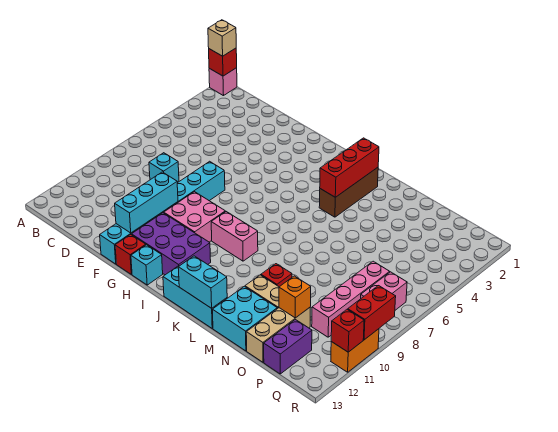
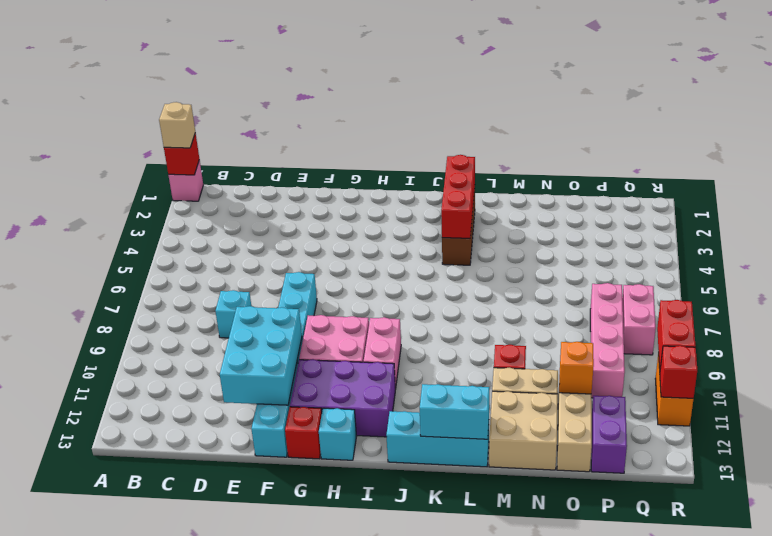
cyan 1x3 brick [115,172,178,233] -> cyan 2x3 brick [220,306,302,405]
pink 1x2 brick [211,212,258,261] -> pink 1x2 brick turned to [364,317,401,389]
cyan 2x2 brick [213,286,277,351] -> tan 2x2 brick [489,391,558,470]

